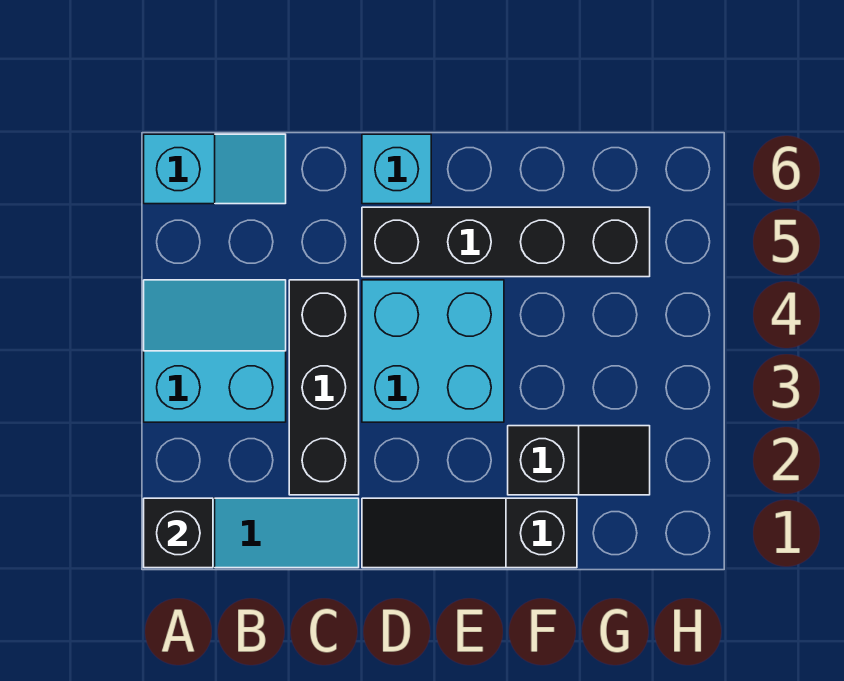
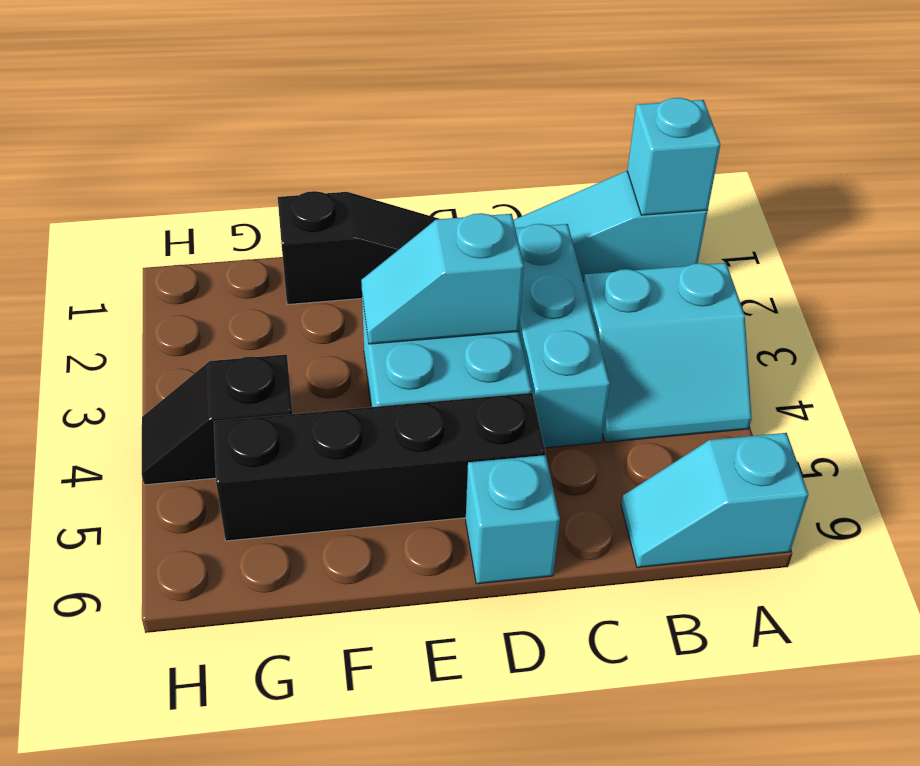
black 1x1 brick [144,498,213,568] -> cyan 1x1 brick [627,98,720,215]
black 1x3 brick [289,280,359,495] -> cyan 1x3 brick [515,224,610,448]
none -> cyan 1x2 slope [361,213,524,344]
black 1x2 slope [508,426,650,495] -> black 1x2 slope moved to [142,354,293,485]

